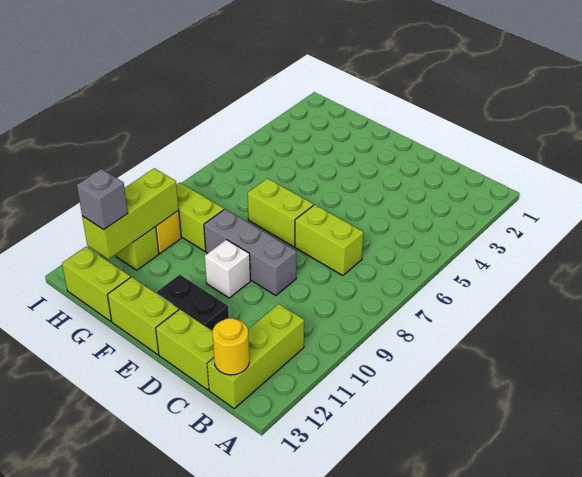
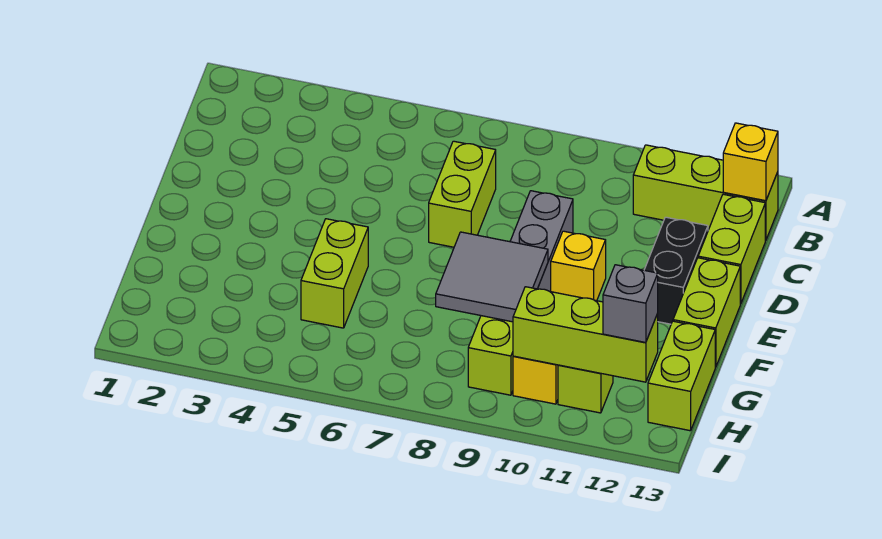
yellow 1x1 round brick [212,318,249,375] -> yellow 1x1 brick [723,123,778,201]
lime 1x2 brick [248,178,313,247] -> lime 1x2 brick moved to [301,219,368,328]
white 1x1 brick [205,240,250,298] -> yellow 1x1 brick [551,231,606,301]
none -> grey 2x2 tile [436,232,548,322]

